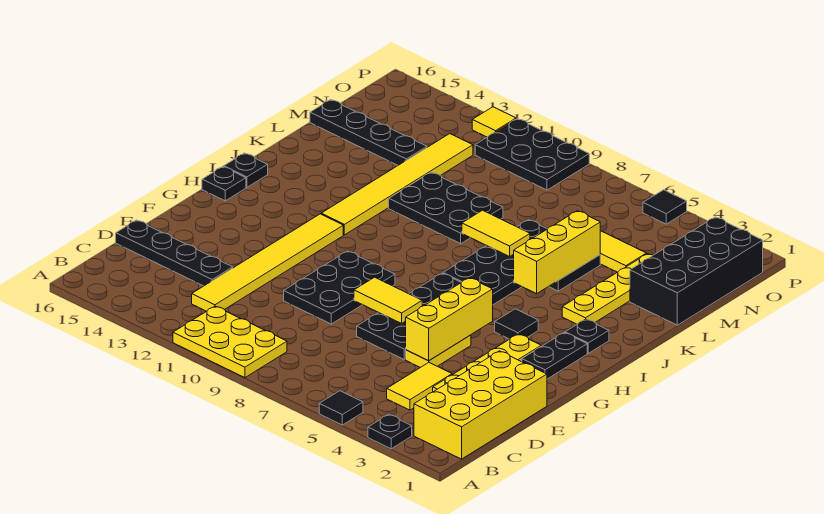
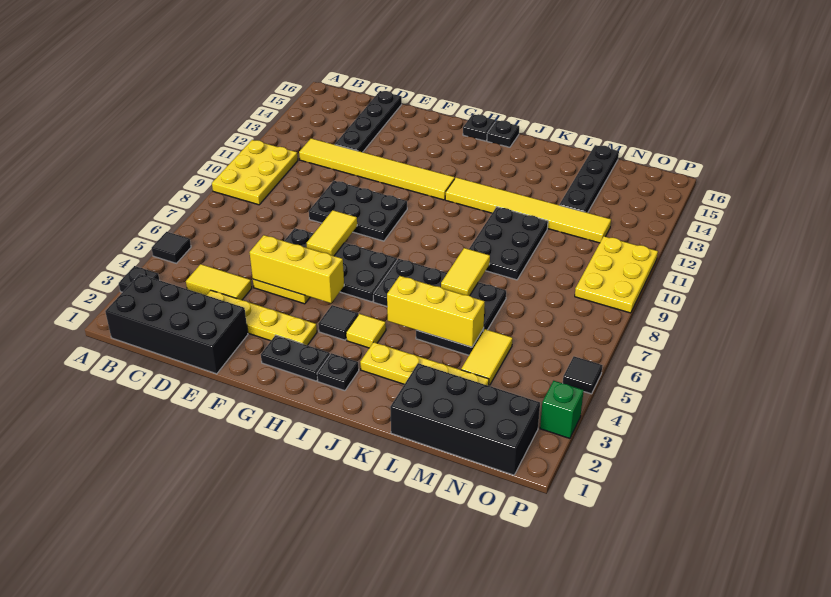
yellow 2x4 brick [414,351,547,459] -> black 2x4 brick [105,274,248,374]
black 2x3 plate [475,119,589,190] -> yellow 2x3 plate [575,236,658,313]
none -> green 1x1 brick [540,381,584,438]
yellow 1x1 tile [472,107,516,137] -> yellow 1x1 tile moved to [346,314,386,348]

